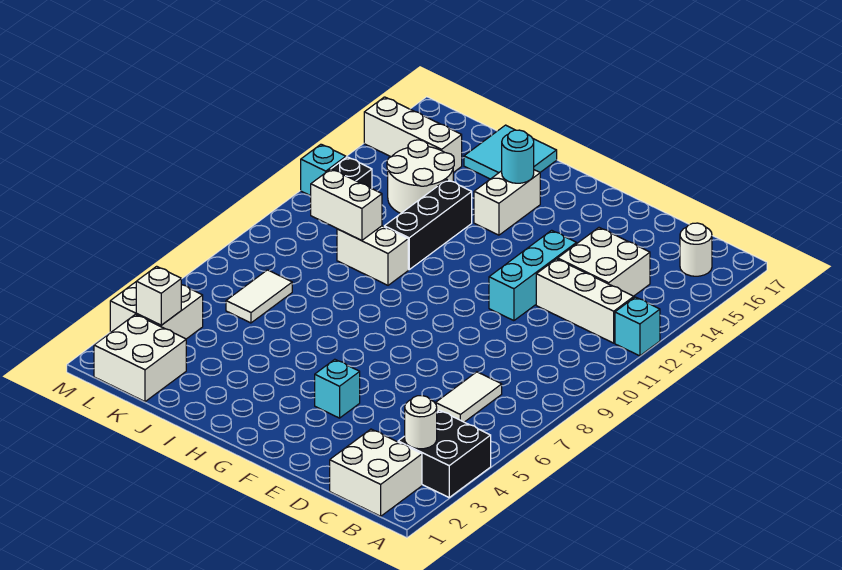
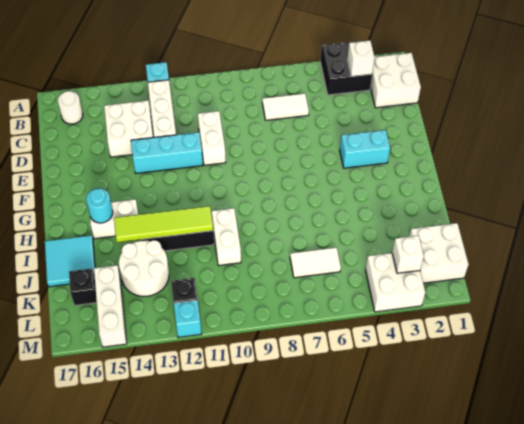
white 1x1 round brick [405,396,437,449] -> white 1x1 brick [347,40,375,76]
cyan 1x1 brick [315,359,360,418] -> cyan 1x2 brick [340,130,390,168]
none -> lime 1x4 tile [114,206,213,242]
white 1x2 brick [311,169,382,241] -> white 1x2 brick moved to [198,111,226,165]
none -> black 1x1 brick [69,268,97,305]

